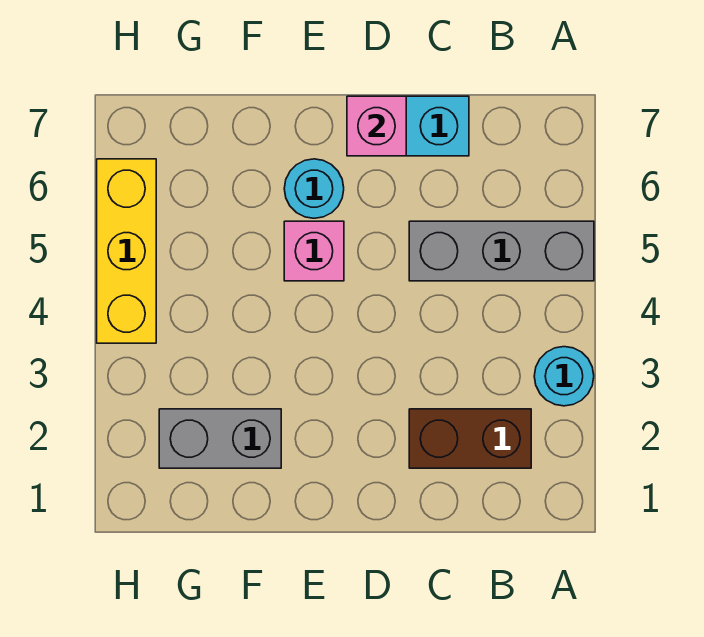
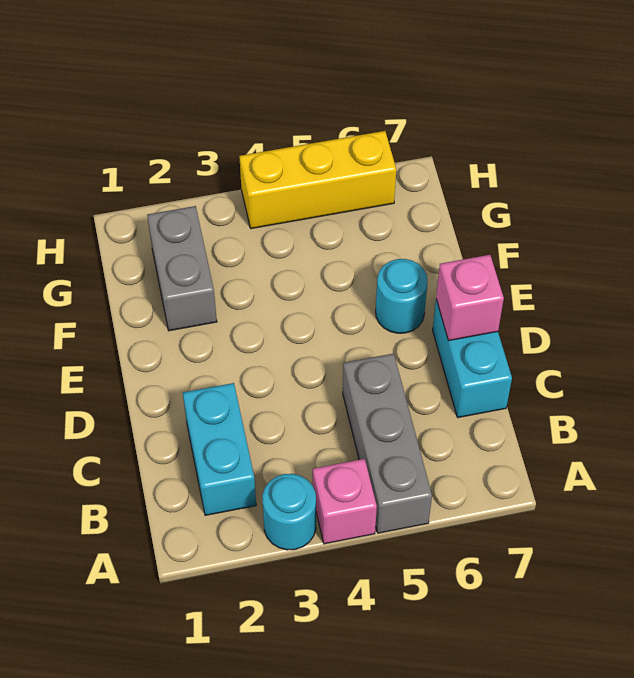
brown 1x2 brick [409,409,531,468] -> cyan 1x2 brick [183,383,256,515]
pink 1x1 brick [284,221,344,281] -> pink 1x1 brick moved to [313,459,377,544]

